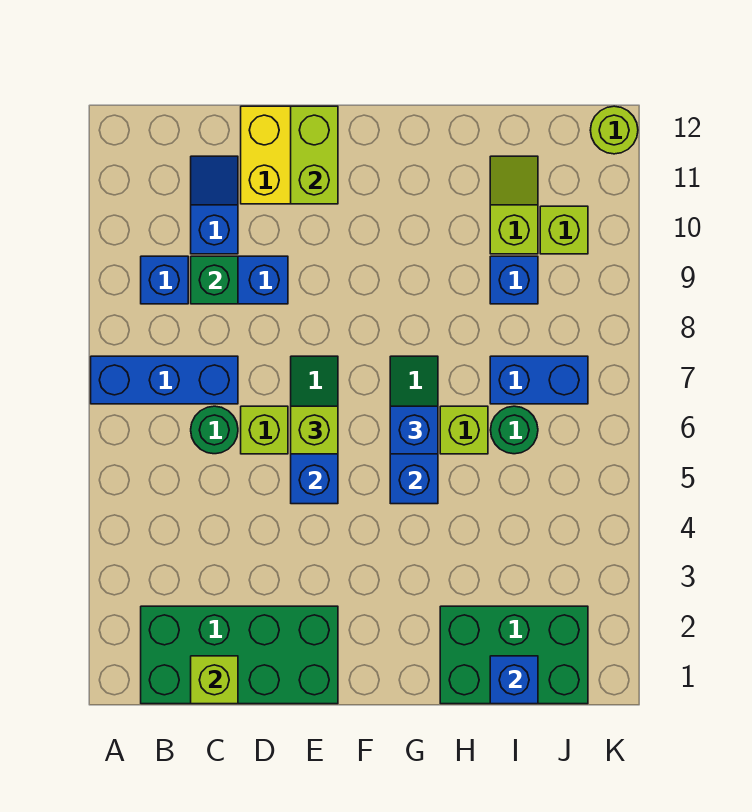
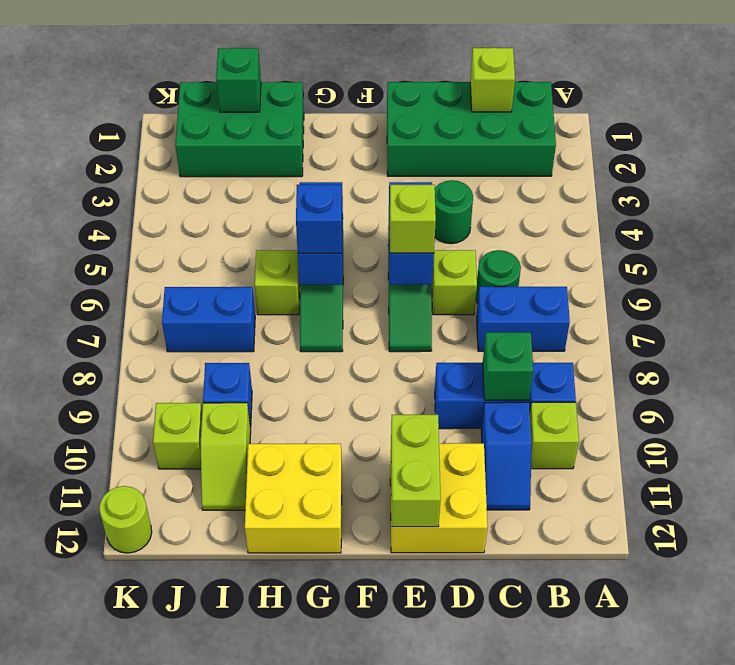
blue 1x3 brick [91,356,238,404] -> blue 1x2 brick [476,287,570,351]
none -> lime 1x1 brick [530,402,579,469]
none -> yellow 2x2 brick [245,444,342,553]
blue 1x1 brick [490,656,538,704] -> green 1x1 brick [216,48,261,112]
green 1x1 round brick [491,406,538,454] -> green 1x1 round brick moved to [435,180,473,244]

